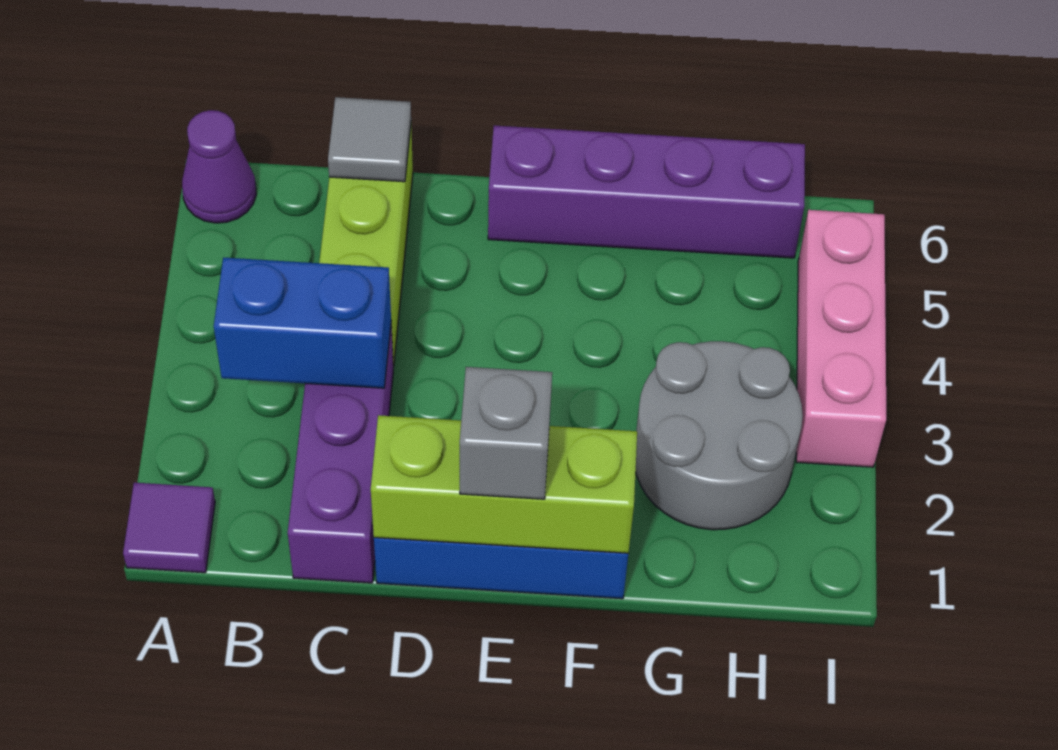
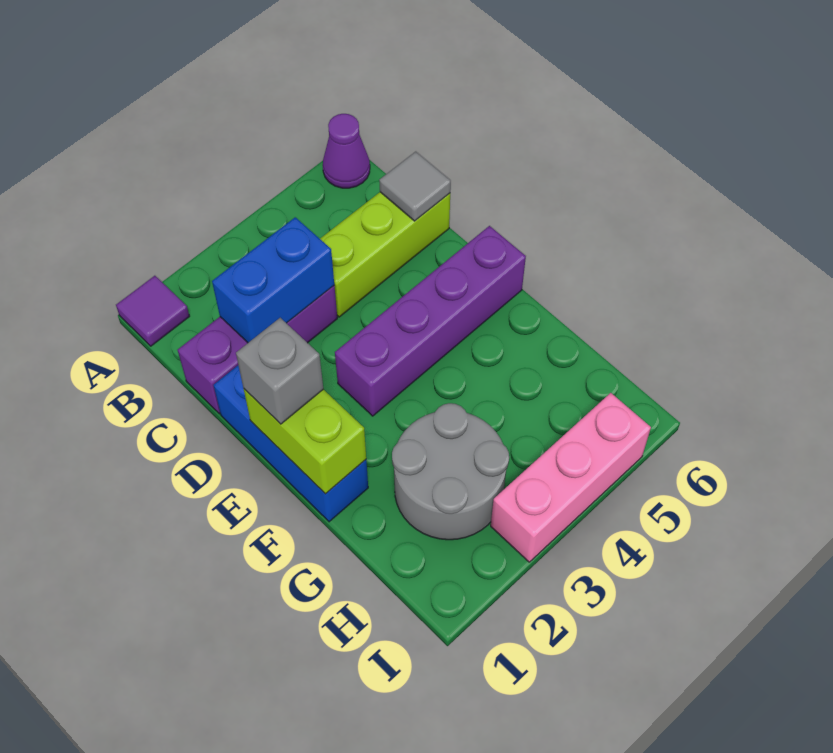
blue 1x2 brick [214,257,391,388] -> blue 1x2 brick turned to [212,217,334,343]
lime 1x3 brick [371,415,637,553] -> lime 1x2 brick [244,389,366,494]
purple 1x4 brick [488,125,805,258] -> purple 1x4 brick turned to [335,226,526,416]

